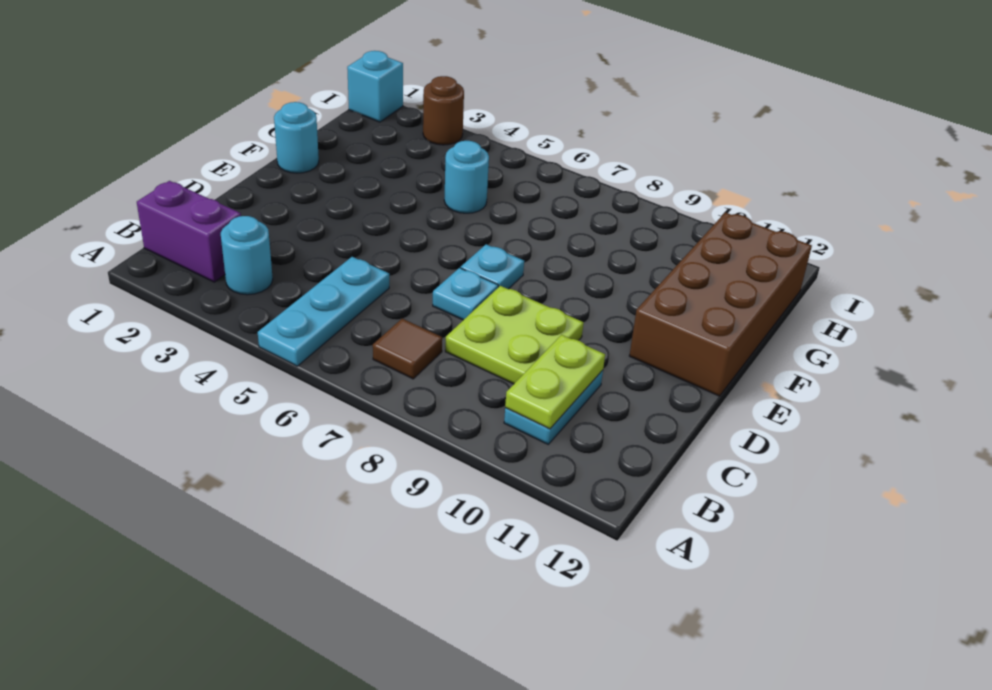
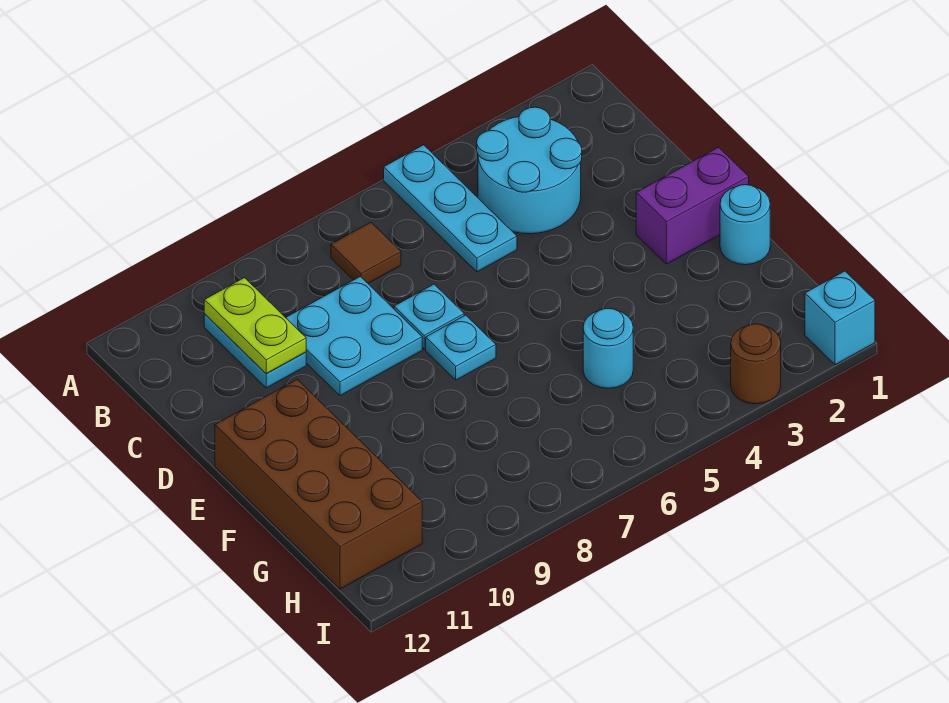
purple 1x2 brick [137,181,241,282] -> purple 1x2 brick moved to [636,147,749,264]
cyan 1x1 round brick [221,216,273,295] -> cyan 2x2 round brick [477,107,582,234]
lime 2x2 plate [445,286,584,384] -> cyan 2x2 plate [286,276,422,396]

